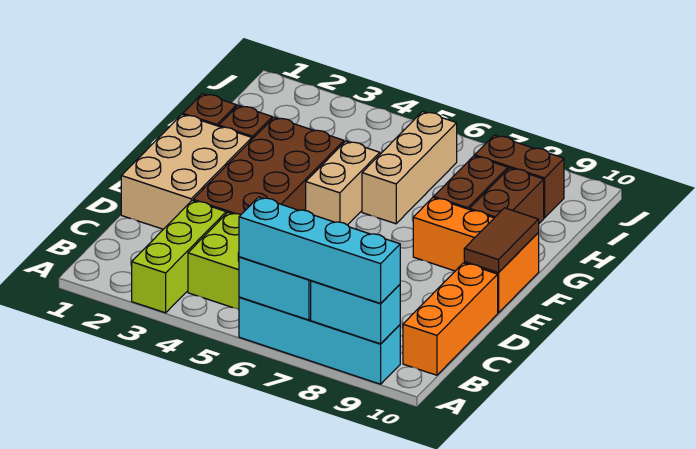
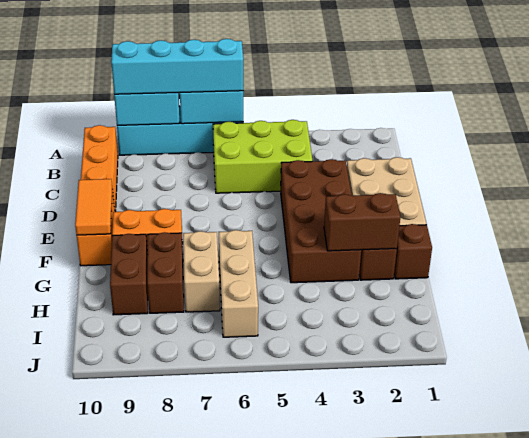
lime 1x3 brick [132,200,226,313] -> none
brown 1x2 tile [464,208,539,273] -> orange 1x2 tile [75,179,112,235]
tan 1x2 brick [306,141,380,225] -> tan 1x2 brick moved to [183,231,220,312]
brown 1x2 brick [475,135,564,218] -> brown 1x2 brick moved to [324,193,400,251]

